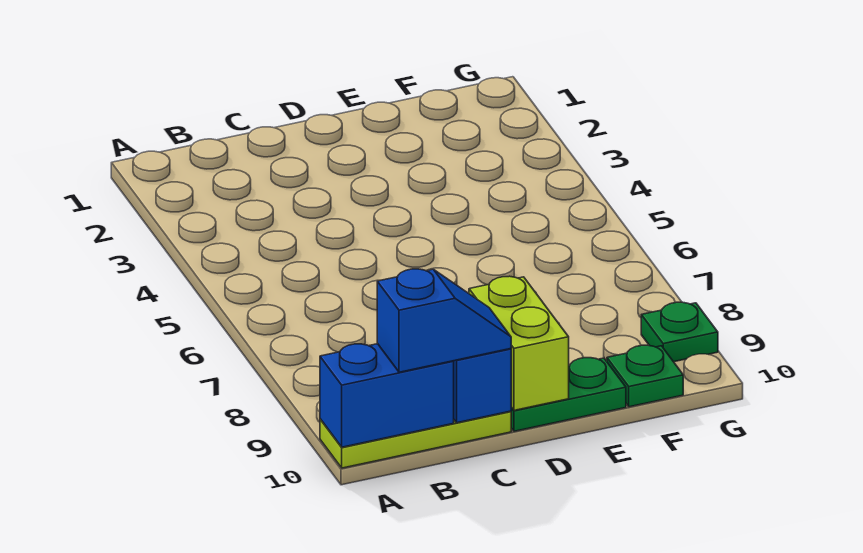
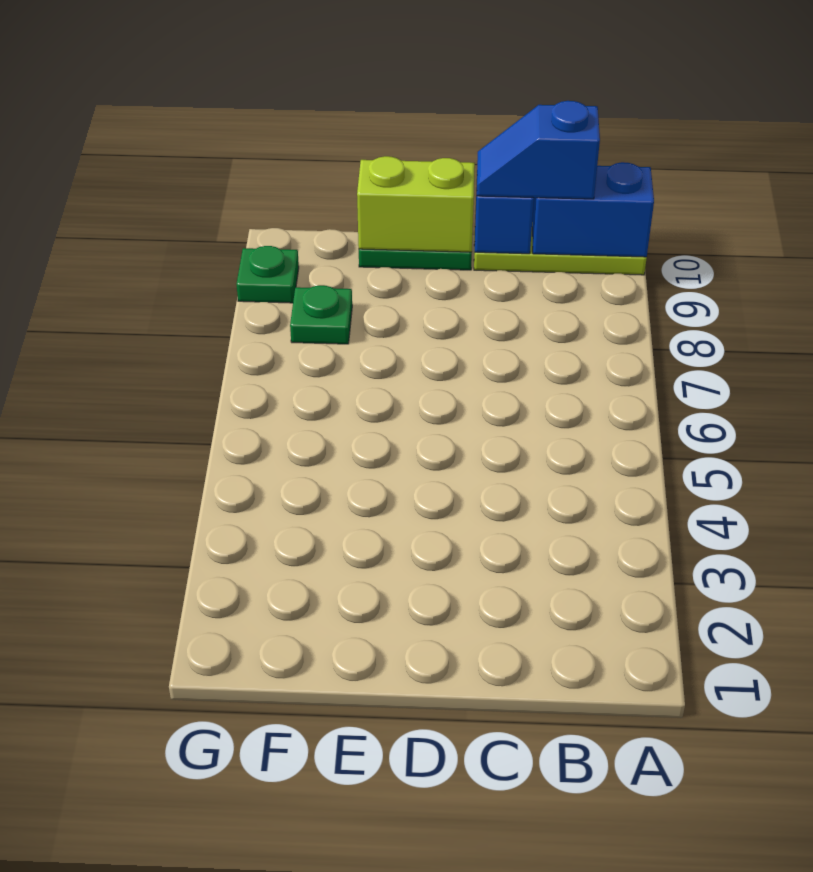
lime 1x2 brick [469,276,569,410] -> lime 1x2 brick turned to [357,156,475,252]
green 1x1 plate [607,345,683,407] -> green 1x1 plate moved to [290,285,352,344]

